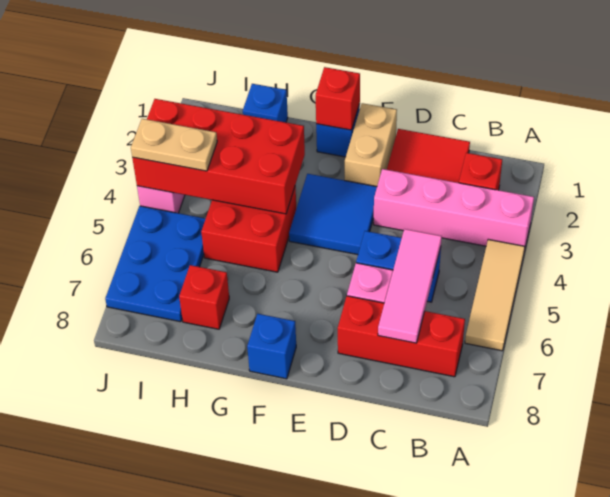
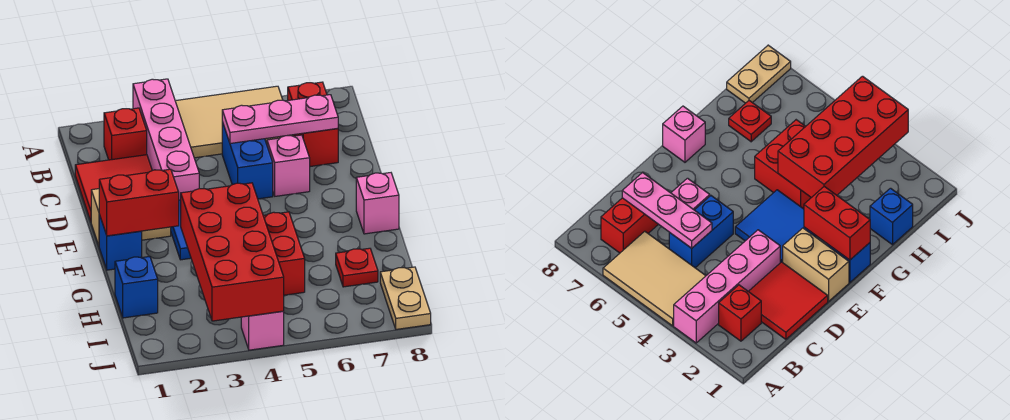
tan 1x3 tile [465,239,525,351] -> tan 2x3 tile [175,86,294,158]
red 1x3 brick [338,296,465,377] -> red 1x2 brick [288,82,338,167]
pink 1x3 tile [378,229,442,343] -> pink 1x3 plate [222,95,338,144]
red 1x1 brick [316,67,360,130] -> red 1x2 brick [99,169,179,236]
blue 1x1 brick [247,314,296,379] -> pink 1x1 brick [356,173,399,234]
red 1x1 brick [179,265,229,329] -> red 1x1 plate [336,248,378,287]
tan 1x2 plate [131,119,217,171] -> tan 1x2 plate moved to [380,267,431,329]
blue 2x3 plate [105,206,206,322] -> none

